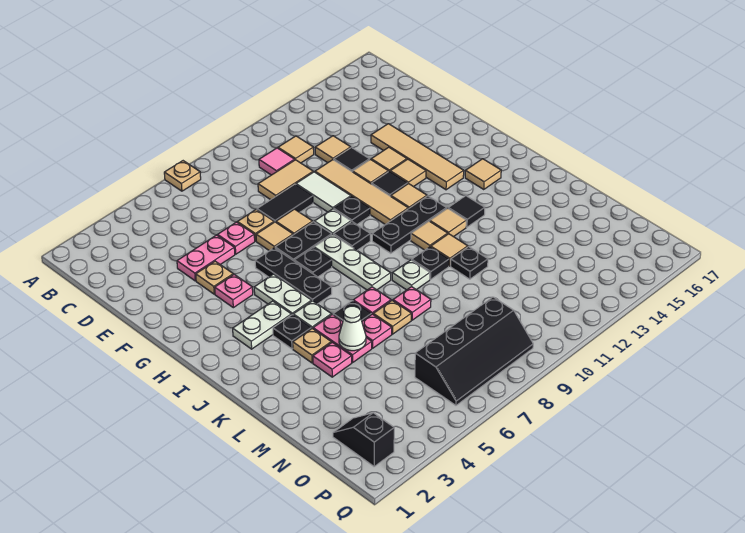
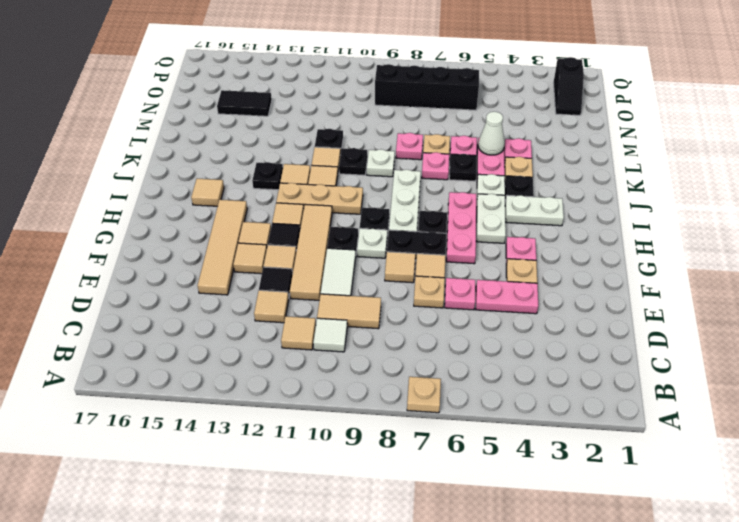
pink 1x1 tile [259,148,295,175] -> white 1x1 tile [313,318,347,352]
black 1x2 tile [257,184,313,222] -> black 1x2 tile moved to [217,90,272,116]
black 1x3 plate [255,248,332,304] -> pink 1x3 plate [446,192,476,264]
black 1x3 plate [372,196,447,253] -> tan 1x3 plate [276,183,363,214]
black 1x1 tile [448,196,485,227] -> black 1x1 plate [252,162,283,190]

